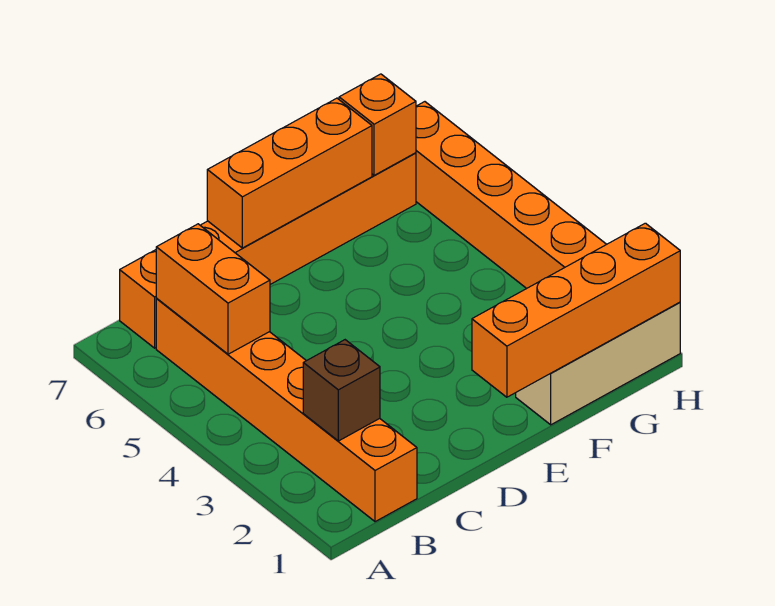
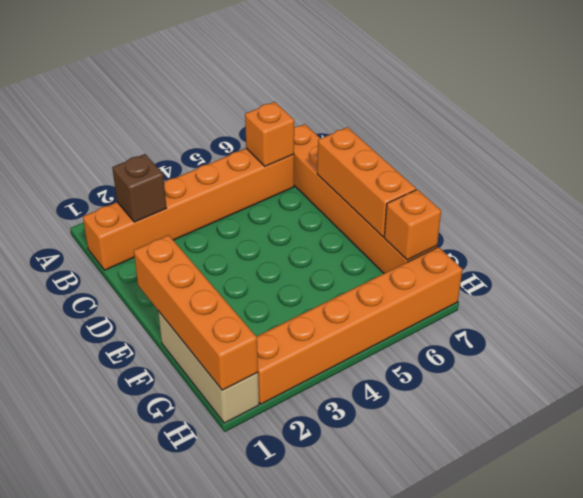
orange 1x2 brick [156,224,270,354] -> orange 1x1 brick [245,102,294,166]

